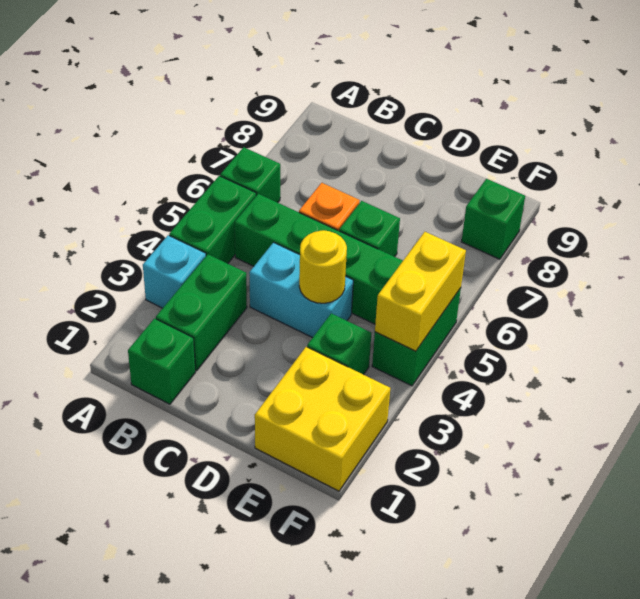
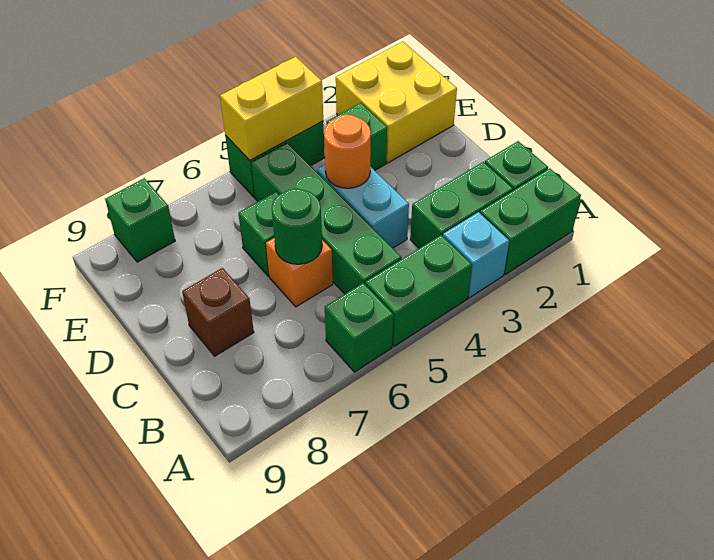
none -> green 1x2 brick [480,168,581,274]
none -> green 1x1 round brick [272,189,322,264]
none -> brown 1x1 brick [182,268,254,356]
yellow 1x1 round brick [299,230,347,303] -> orange 1x1 round brick [324,115,371,188]

